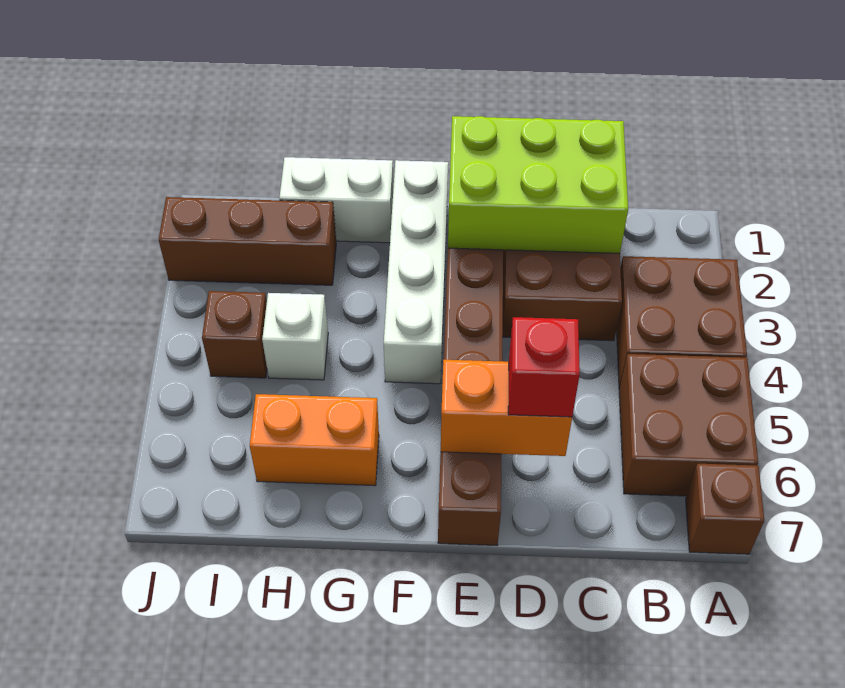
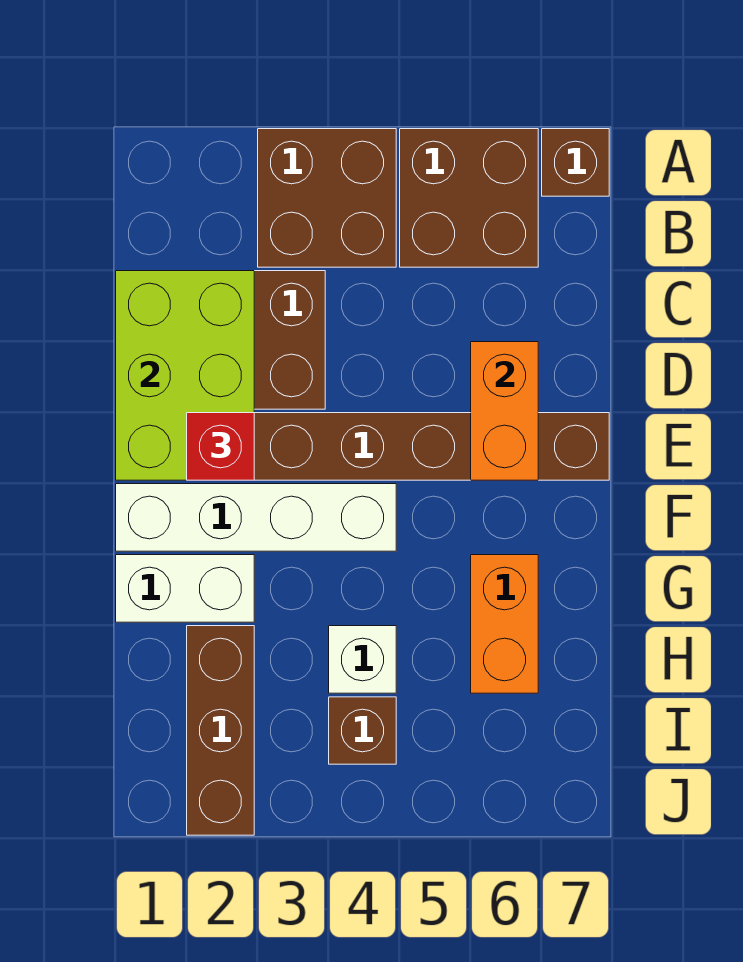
red 1x1 brick [508,317,580,417] -> red 1x1 brick moved to [187,413,254,480]
white 1x2 brick [279,157,393,243] -> white 1x2 brick turned to [116,555,254,622]

